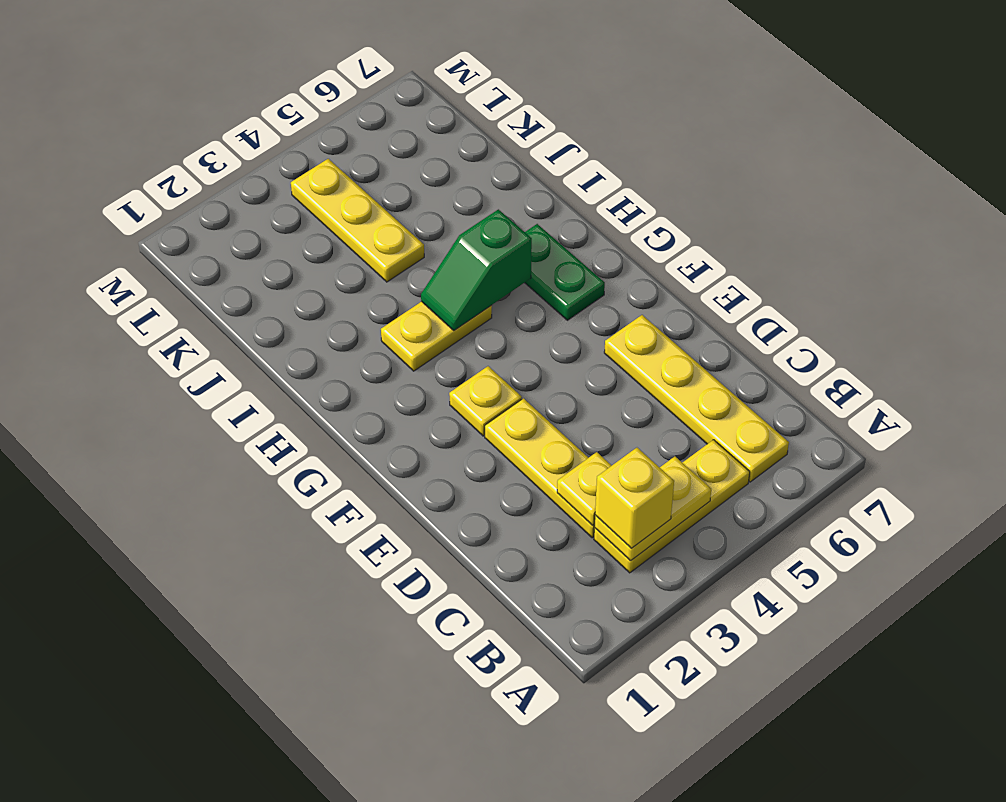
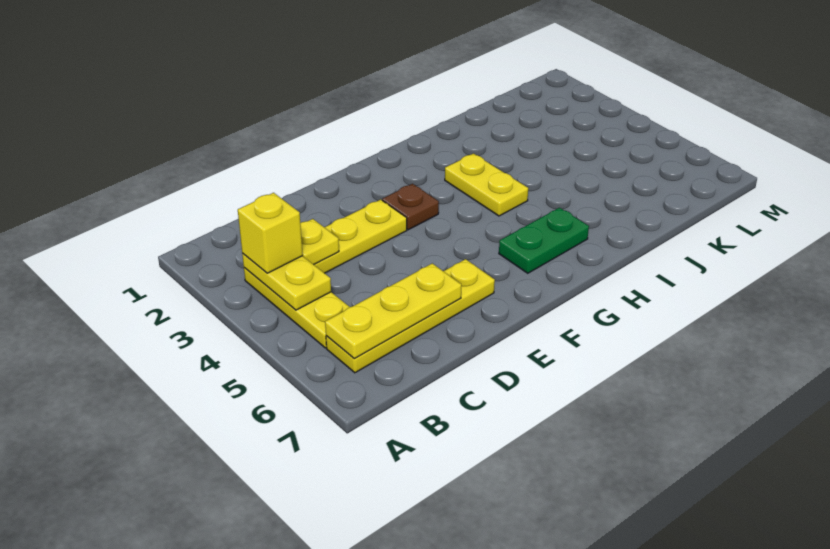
yellow 1x1 plate [449,366,522,436] -> brown 1x1 plate [382,184,439,230]
green 1x2 slope [421,209,532,330] -> none
yellow 1x3 plate [291,159,424,282] -> yellow 1x3 plate moved to [325,263,461,359]

